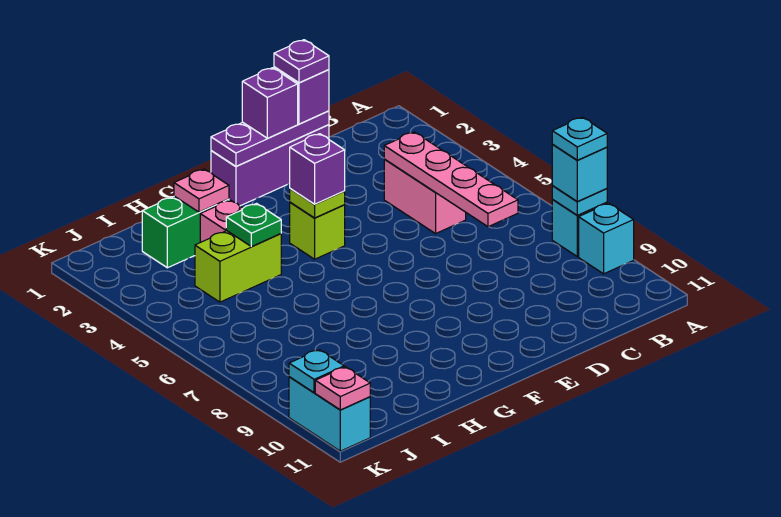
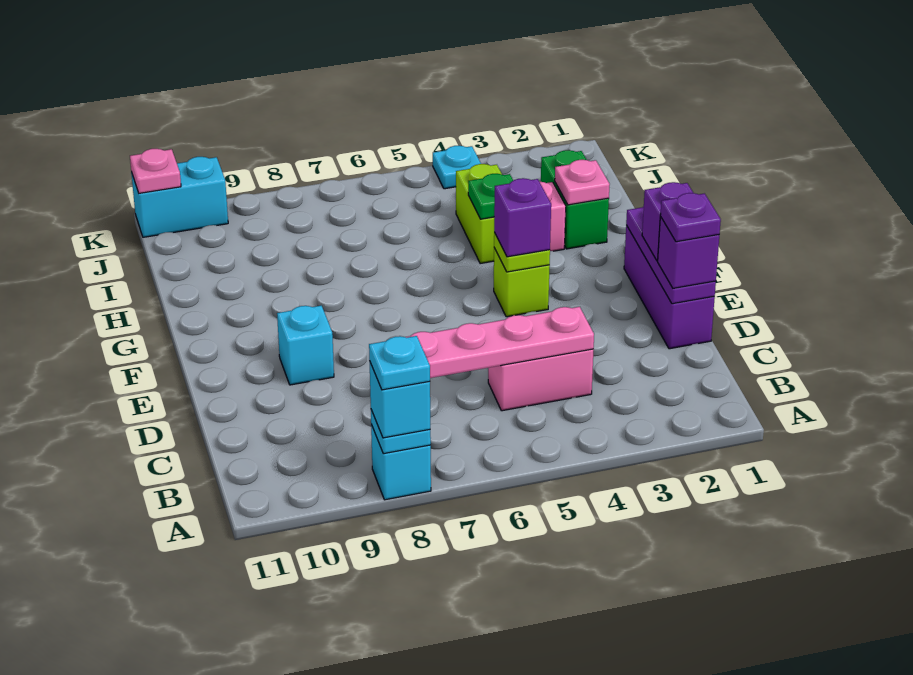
cyan 1x1 brick [579,203,634,274] -> cyan 1x1 brick moved to [277,306,334,385]
cyan 1x1 plate [289,350,344,393] -> cyan 1x1 plate moved to [433,146,481,189]

